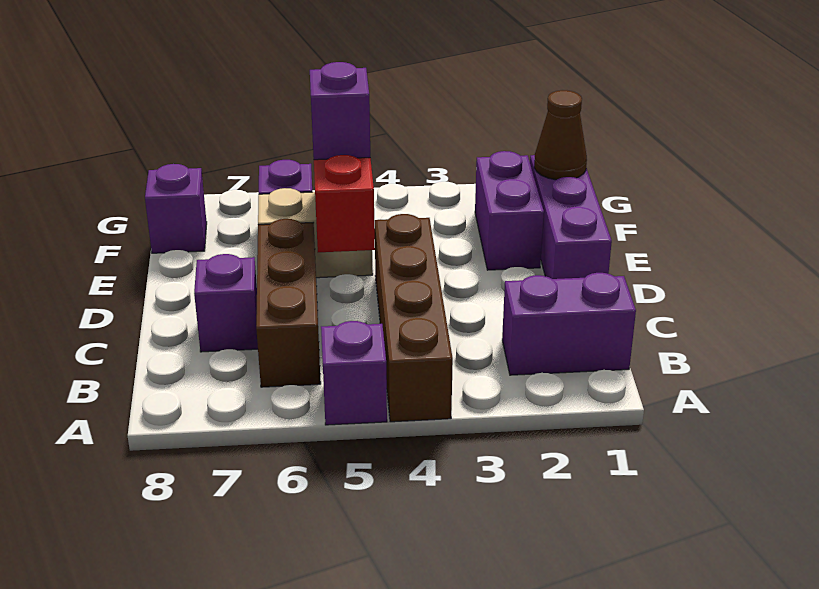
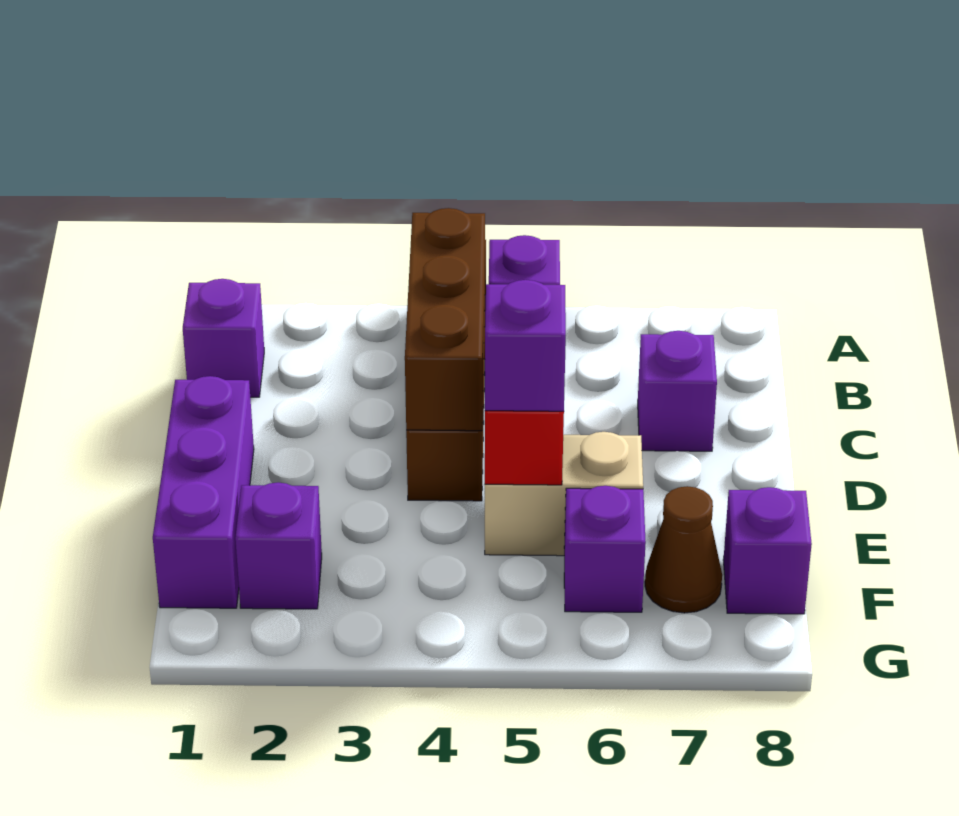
purple 1x2 brick [502,273,636,375] -> purple 1x1 brick [183,279,264,397]
brown 1x3 brick [256,219,321,387] -> brown 1x3 brick moved to [405,208,485,431]
purple 1x2 brick [475,151,544,270] -> purple 1x1 brick [235,482,322,609]
brown 1x1 cone [534,90,587,180] -> brown 1x1 cone moved to [645,486,722,613]

